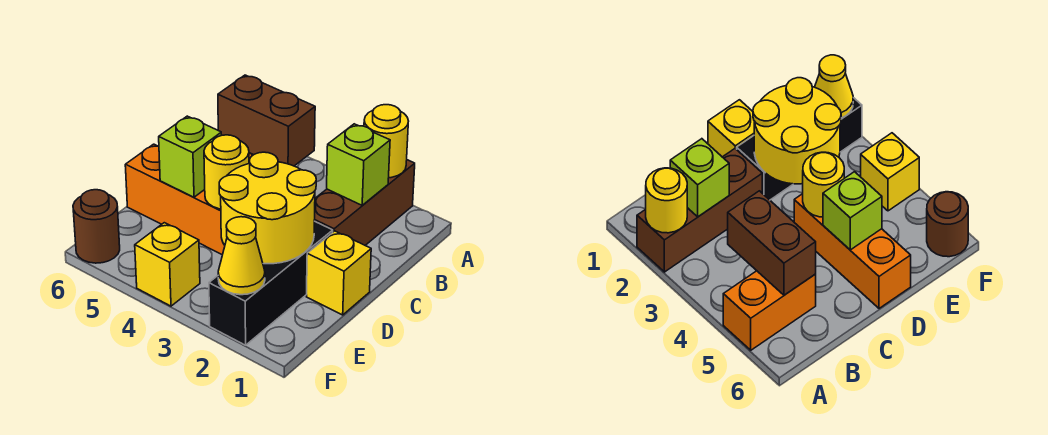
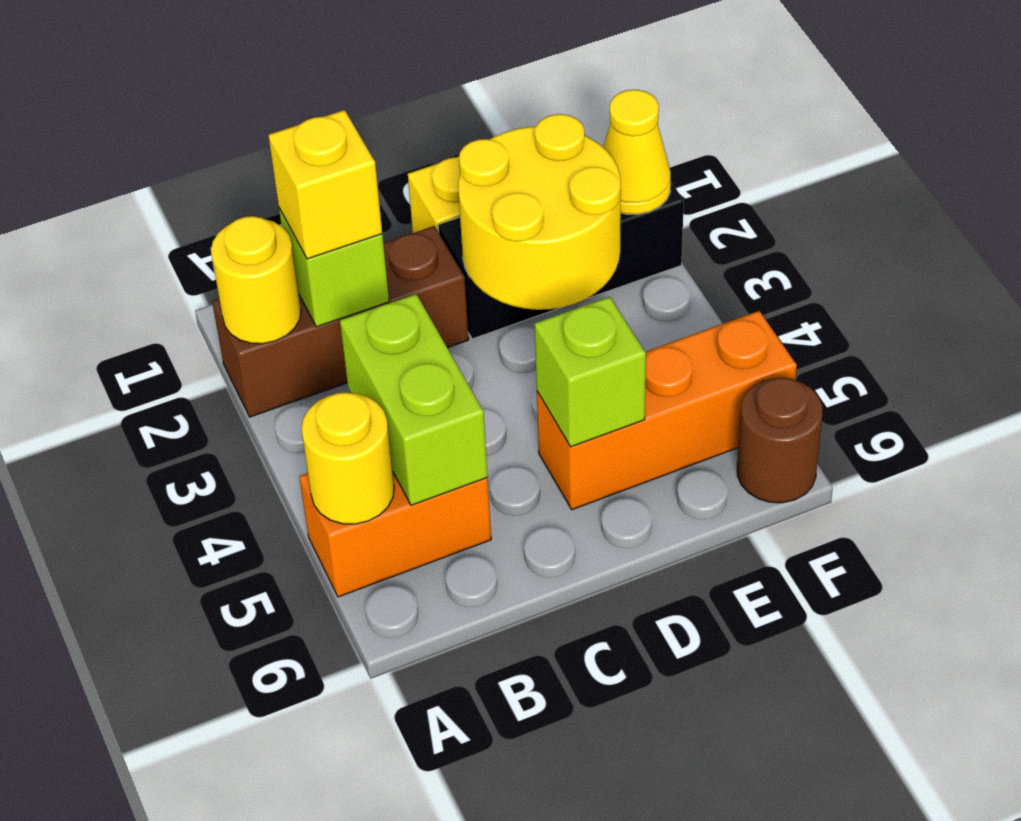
brown 1x2 brick [218,75,315,166] -> lime 1x2 brick [340,294,488,505]
orange 1x3 brick [125,144,225,255] -> orange 1x3 brick turned to [537,311,797,510]
yellow 1x1 round brick [204,135,249,209] -> yellow 1x1 round brick moved to [302,392,394,524]
yellow 1x1 brick [135,223,200,306] -> yellow 1x1 brick moved to [268,110,382,259]

